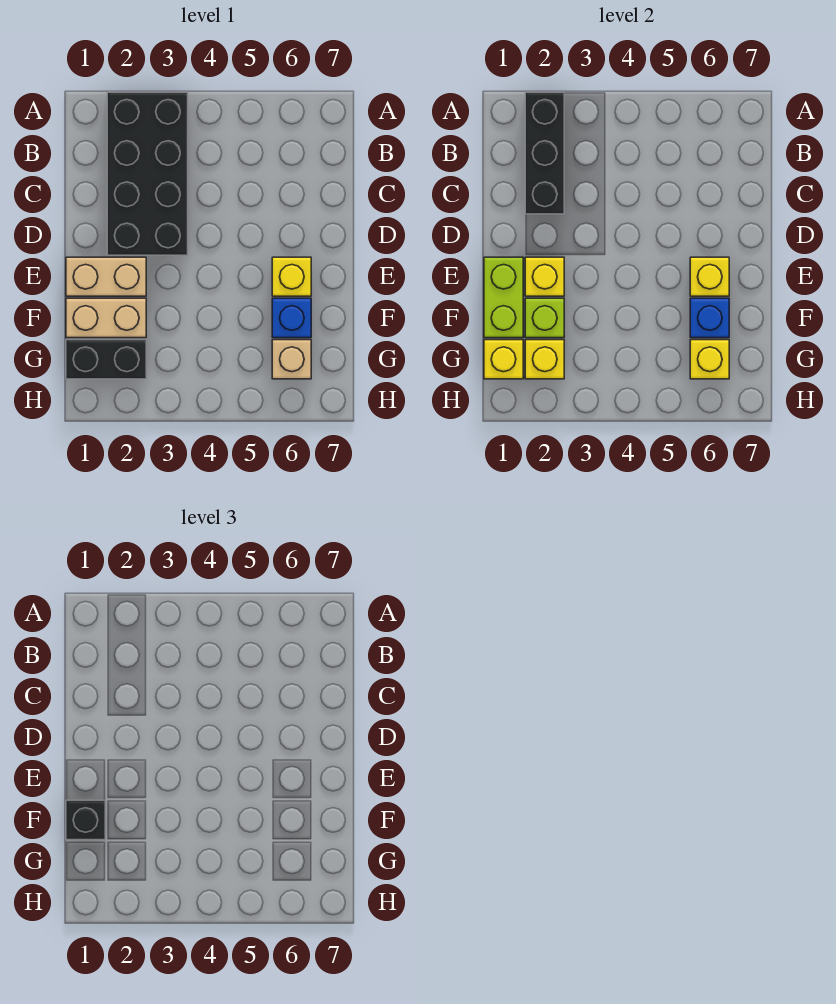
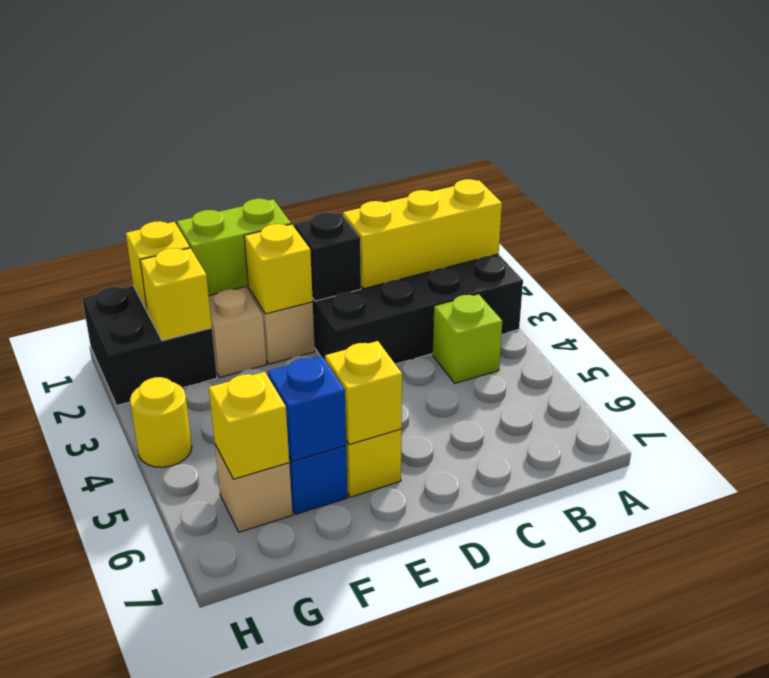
black 1x3 brick [525,92,564,214] -> yellow 1x3 brick [343,179,502,289]
black 1x1 brick [66,800,105,840] -> black 1x1 brick moved to [294,212,361,301]
lime 1x1 brick [525,298,564,338] -> lime 1x1 brick moved to [433,294,502,383]
black 1x2 brick [66,340,146,379] -> black 2x2 brick [82,286,217,405]
none -> yellow 1x1 round brick [130,377,192,467]

